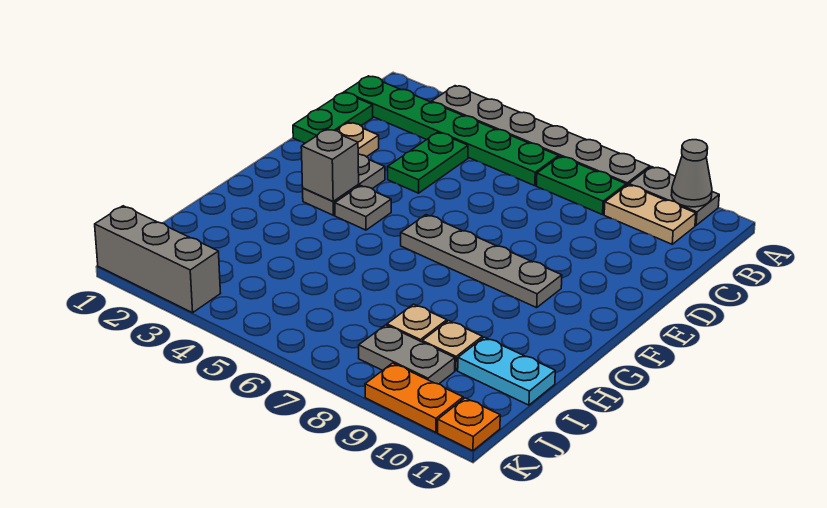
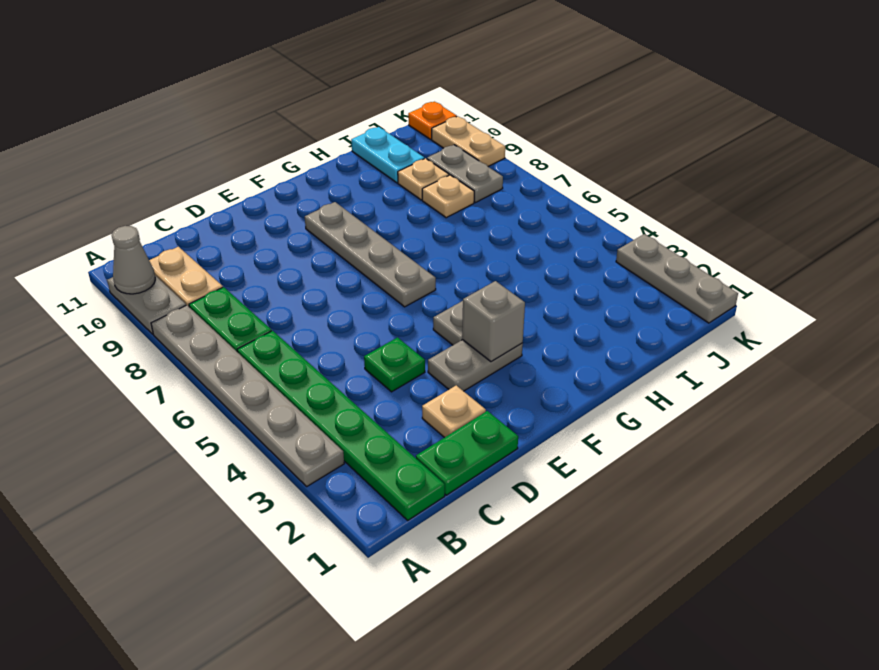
green 1x2 plate [388,132,468,193] -> green 1x1 plate [364,338,425,392]
grey 1x3 brick [95,206,221,313] -> grey 1x3 plate [616,234,738,323]
orange 1x2 plate [365,363,463,432] -> tan 1x2 plate [432,116,505,166]

